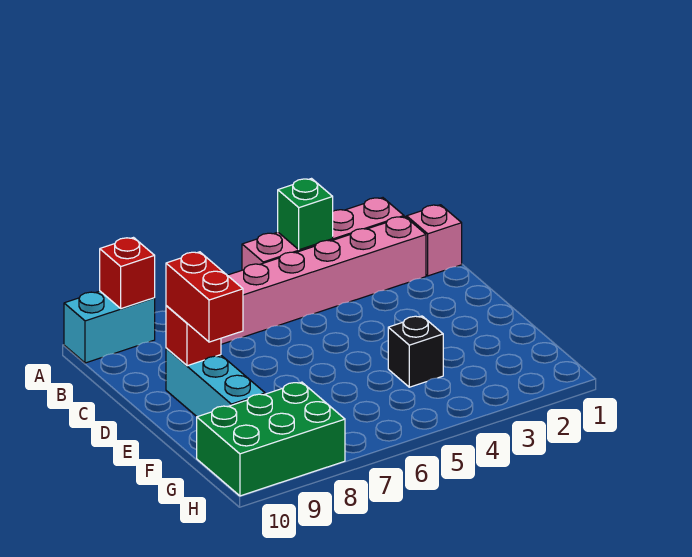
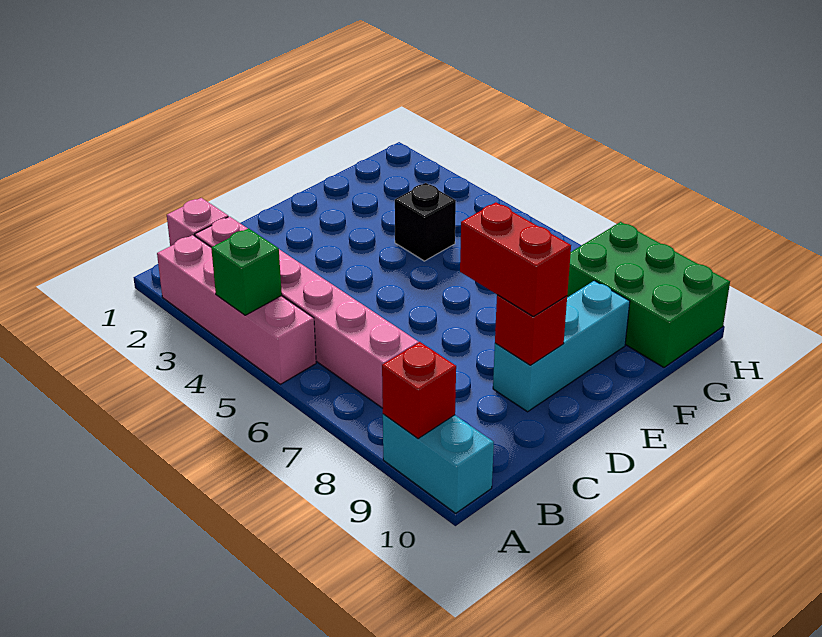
red 1x2 brick [166,252,243,342] -> red 1x2 brick turned to [460,202,571,317]

